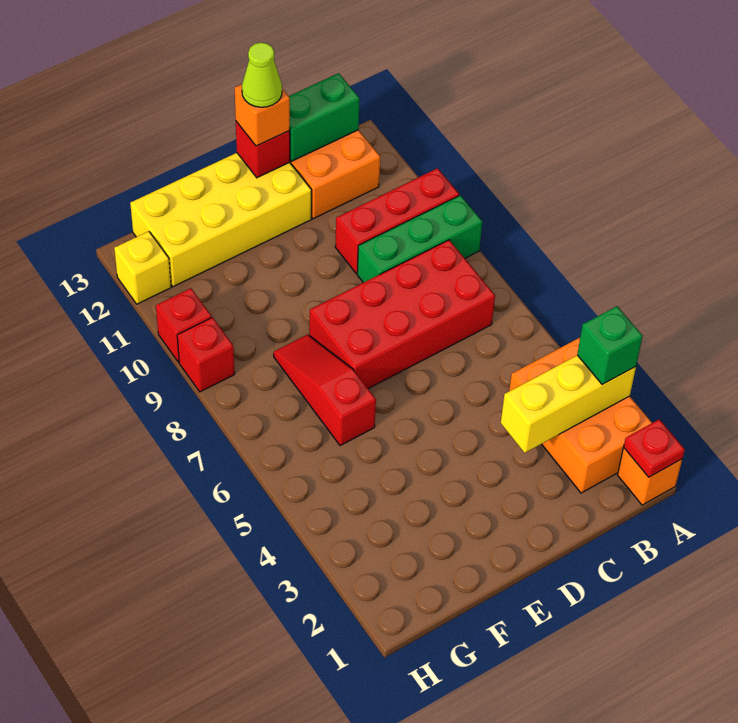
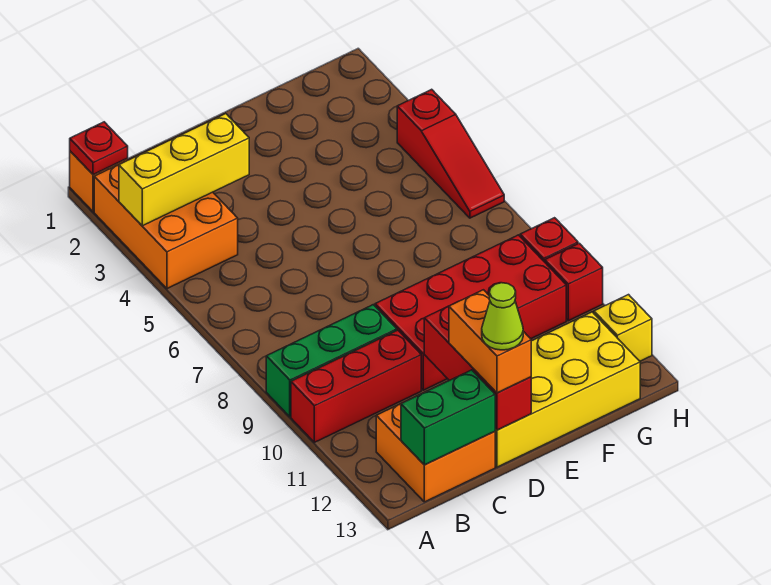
green 1x1 brick [577,306,643,384] -> none
red 2x4 brick [309,240,495,389] -> red 2x4 brick moved to [375,235,566,390]
red 1x1 brick [236,122,290,178] -> red 1x3 brick [424,306,531,430]
orange 1x1 brick [235,84,290,146] -> orange 1x2 brick [449,290,531,393]
red 1x3 slope [274,334,376,446] -> red 1x3 slope moved to [397,89,504,218]

